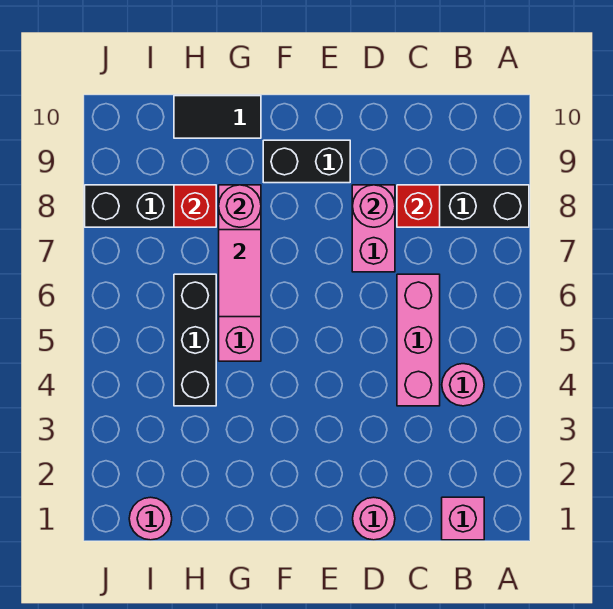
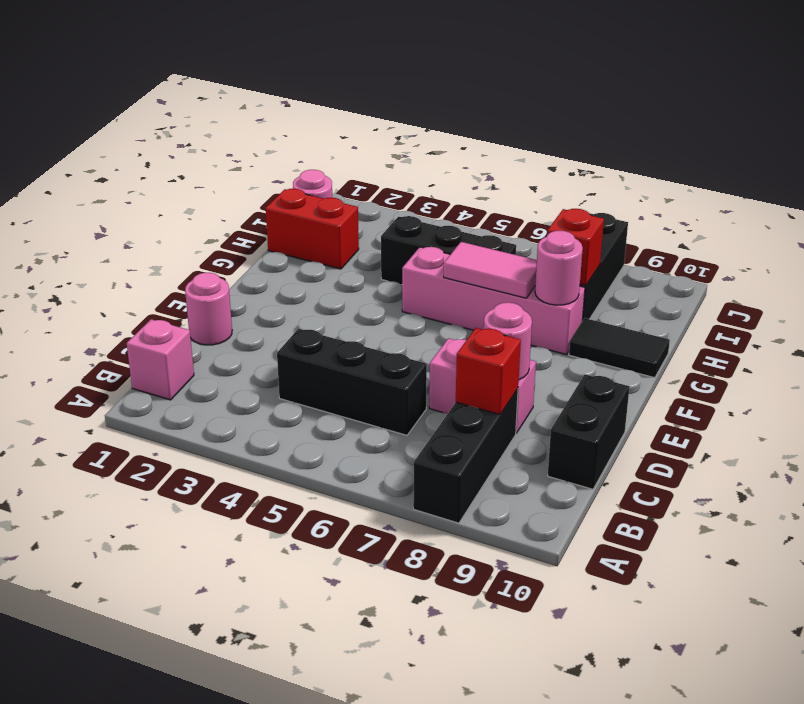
pink 1x1 round brick [442,364,484,406] -> none
pink 1x3 brick [397,274,440,406] -> black 1x3 brick [277,329,427,435]
black 1x2 brick [263,140,350,183] -> black 1x2 brick moved to [548,374,630,489]
black 1x2 tile [174,96,261,138] -> black 1x2 tile turned to [569,318,670,378]
none -> red 1x2 brick [266,189,359,269]

